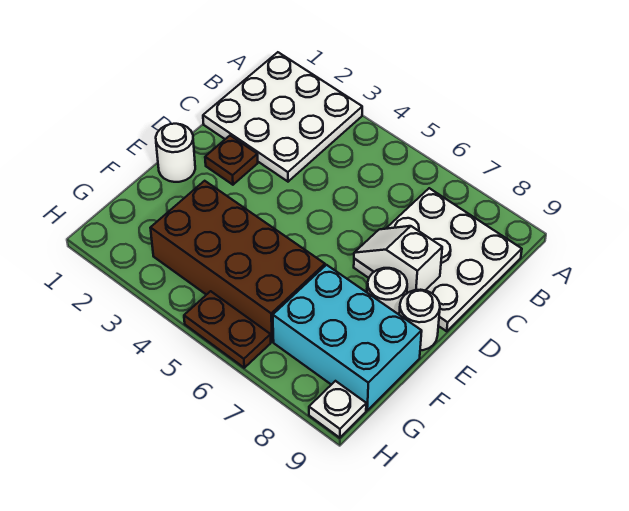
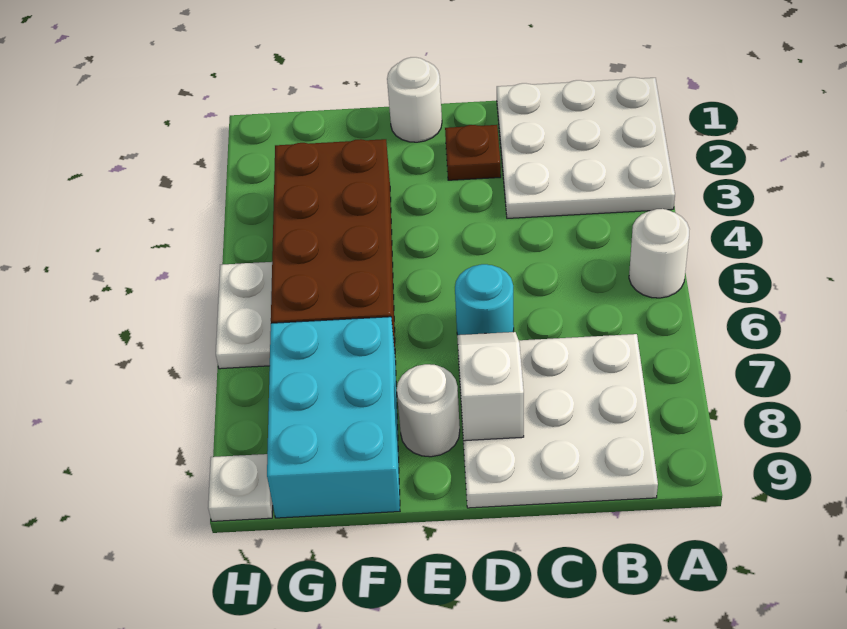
none -> cyan 1x1 round brick [455,264,514,335]
white 1x1 round brick [399,290,440,350] -> white 1x1 round brick moved to [629,209,690,298]
brown 1x2 plate [184,291,271,368] -> white 1x2 plate [216,262,272,369]

